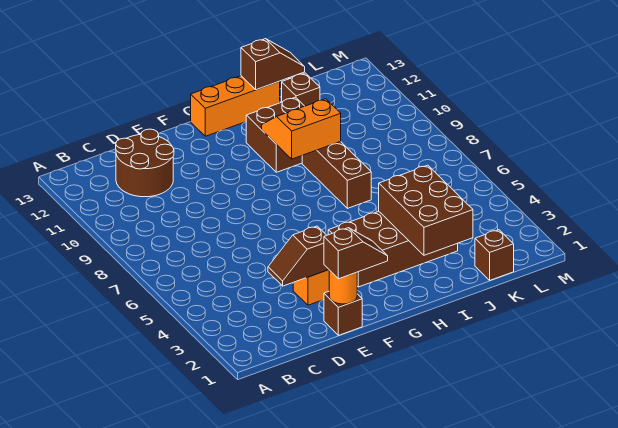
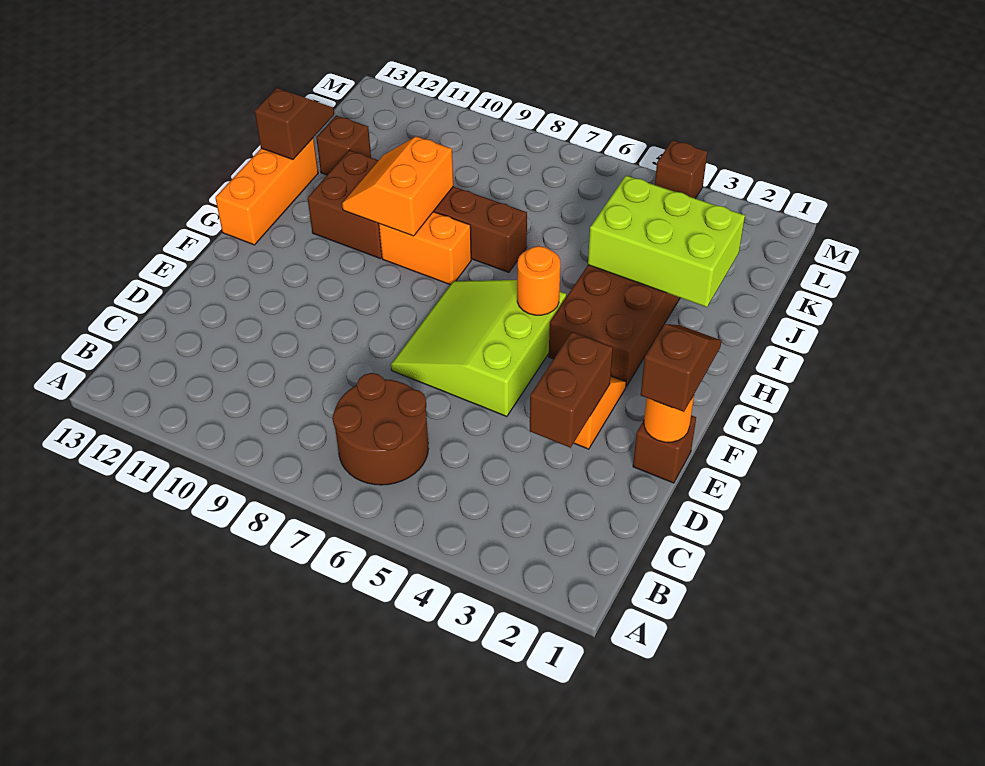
brown 2x2 round brick [116,129,174,197] -> brown 2x2 round brick moved to [332,373,428,485]
brown 1x2 slope [268,226,329,286] -> brown 1x2 brick [530,332,613,448]
none -> lime 3x3 slope [391,280,566,417]
none -> orange 1x1 round brick [517,246,560,315]
none -> orange 1x2 brick [379,212,471,285]
brown 2x3 brick [379,165,473,255] -> lime 2x3 brick [588,176,745,307]
brown 1x1 brick [475,230,514,280] -> brown 1x1 brick moved to [655,140,707,198]

